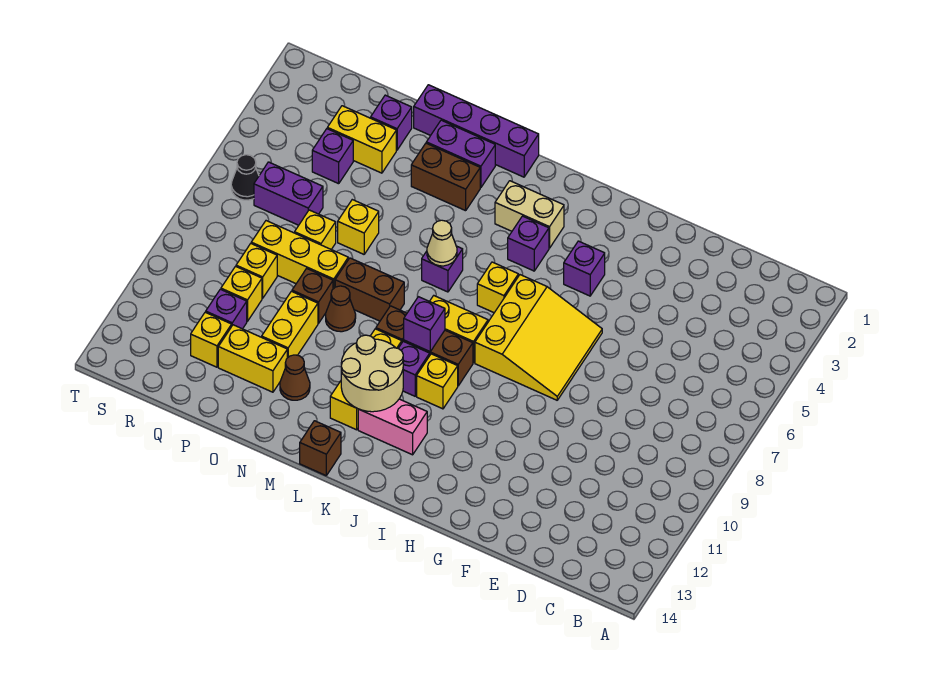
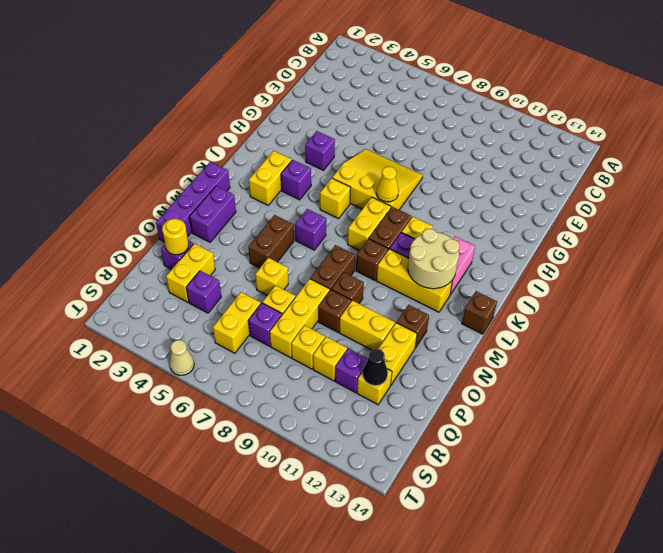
none -> yellow 1x1 cone [376,167,399,202]
tan 1x2 brick [495,181,564,248] -> yellow 1x2 brick [249,151,292,205]
purple 1x1 brick [404,297,445,352] -> purple 1x1 brick moved to [248,303,282,346]
tan 1x1 cone [427,220,457,266] -> tan 1x1 cone moved to [169,340,194,375]
brown 1x2 brick [411,143,480,211] -> brown 1x2 brick moved to [249,215,294,268]
brown 1x1 cone [326,286,356,332] -> brown 1x1 brick [331,272,364,303]
brown 1x1 cone [280,355,310,400] -> brown 1x1 brick [396,305,429,348]
none -> yellow 1x1 round brick [162,219,189,255]
purple 1x2 brick [254,162,323,225] -> yellow 1x2 brick [213,292,261,353]
black 1x1 cone [231,155,259,200] -> black 1x1 cone moved to [363,349,388,386]

